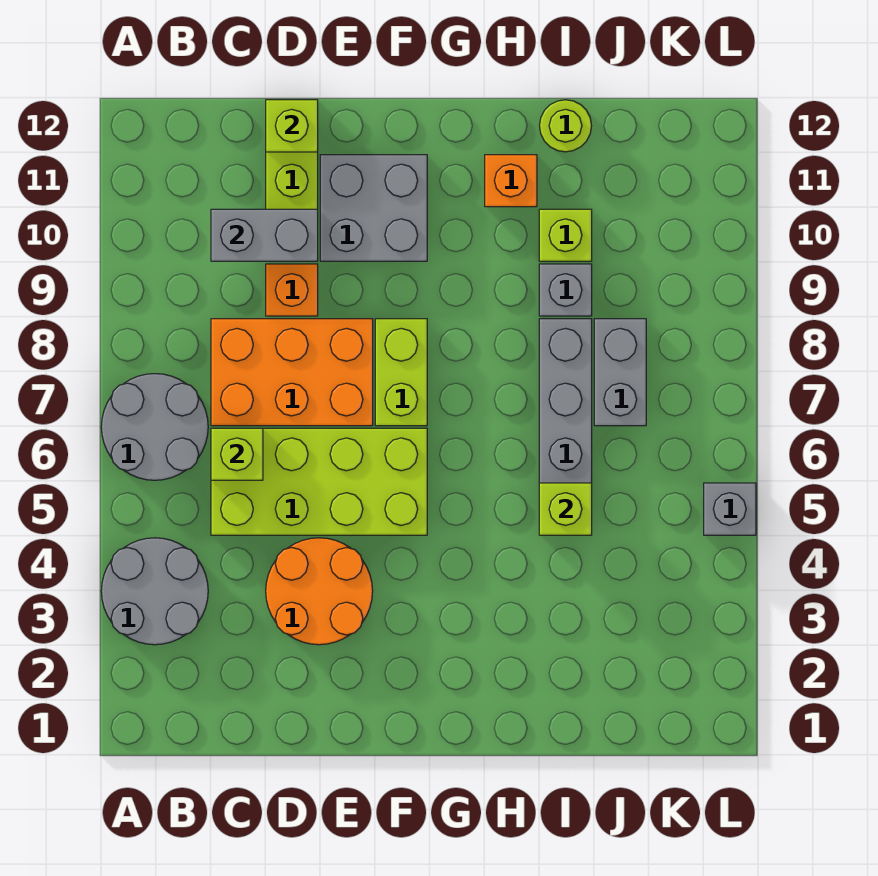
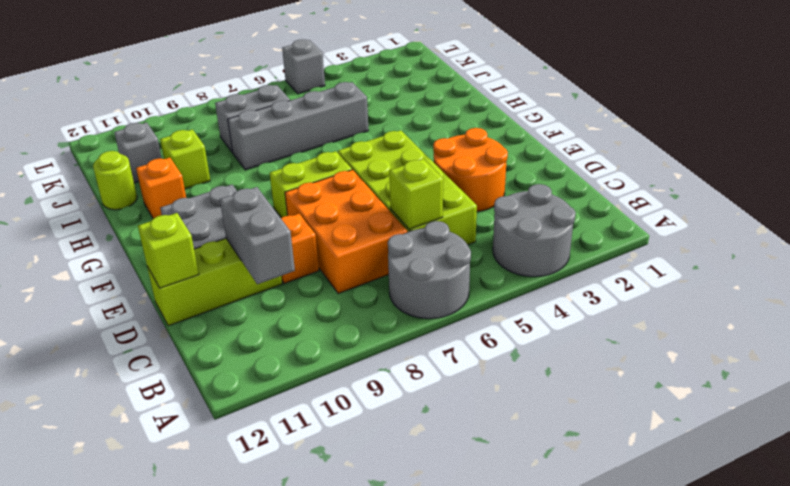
lime 1x1 brick [539,483,592,535] -> none
grey 1x1 brick [539,264,592,316] -> grey 1x1 brick moved to [114,123,162,183]

